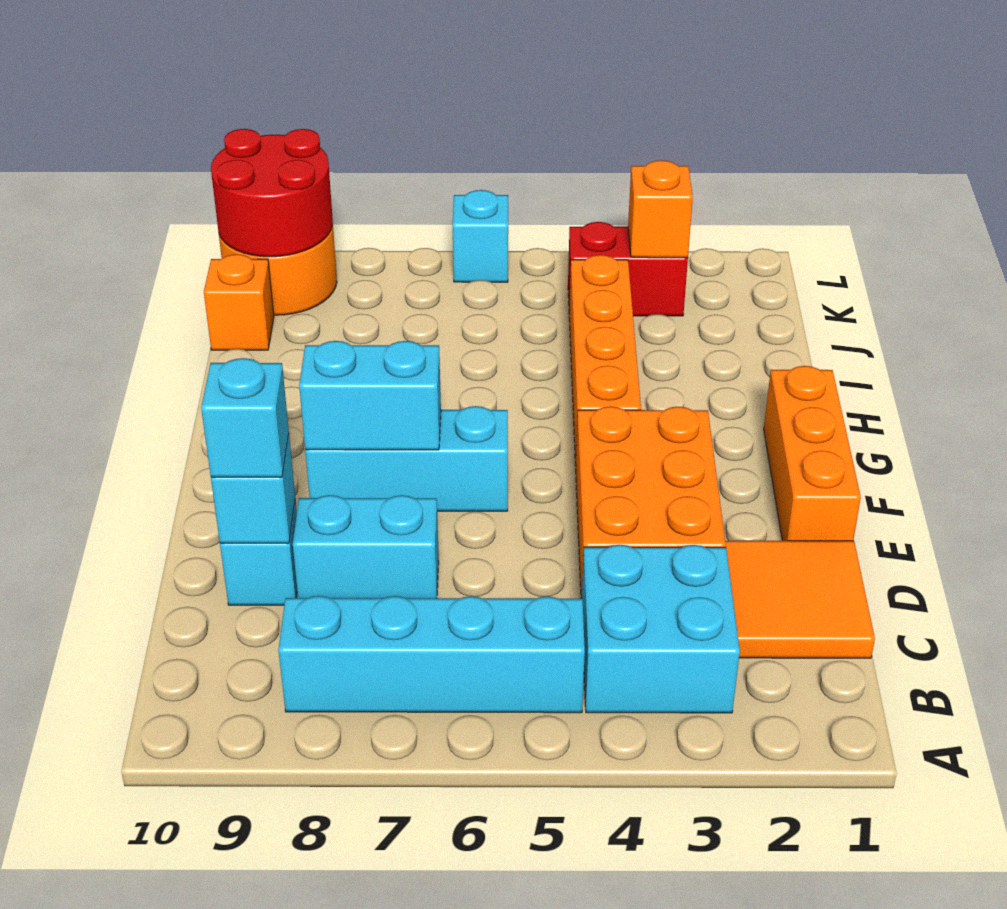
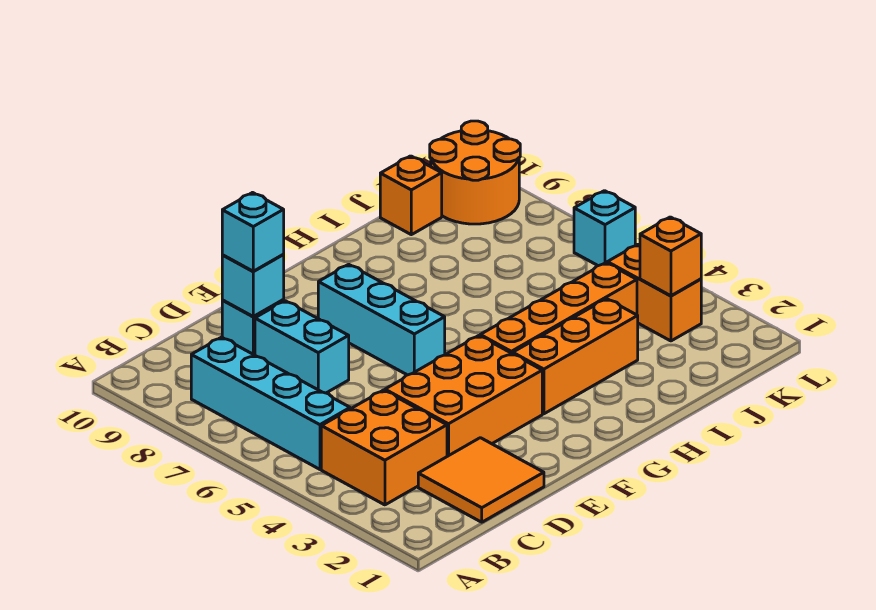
cyan 2x2 brick [582,545,740,713] -> orange 2x2 brick [321,390,447,505]
orange 1x3 brick [764,366,861,541] -> orange 1x3 brick moved to [513,299,638,414]
cyan 1x2 brick [299,341,441,450] -> none
red 1x2 brick [568,222,688,316] -> orange 1x2 brick [607,244,701,341]
red 2x2 round brick [211,129,333,257] -> none

